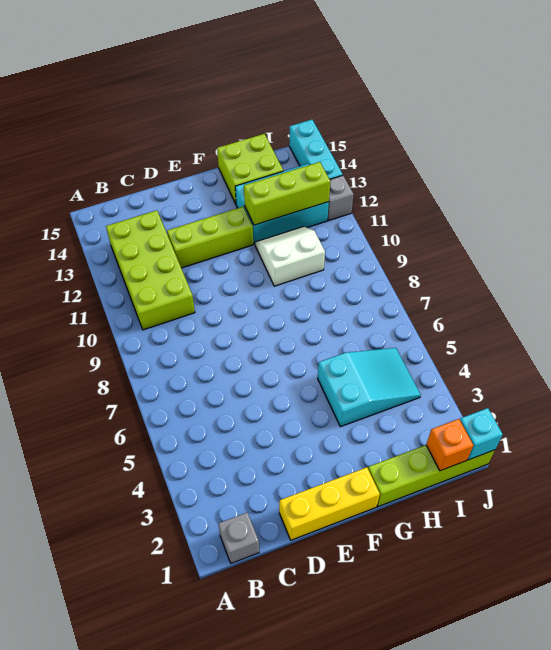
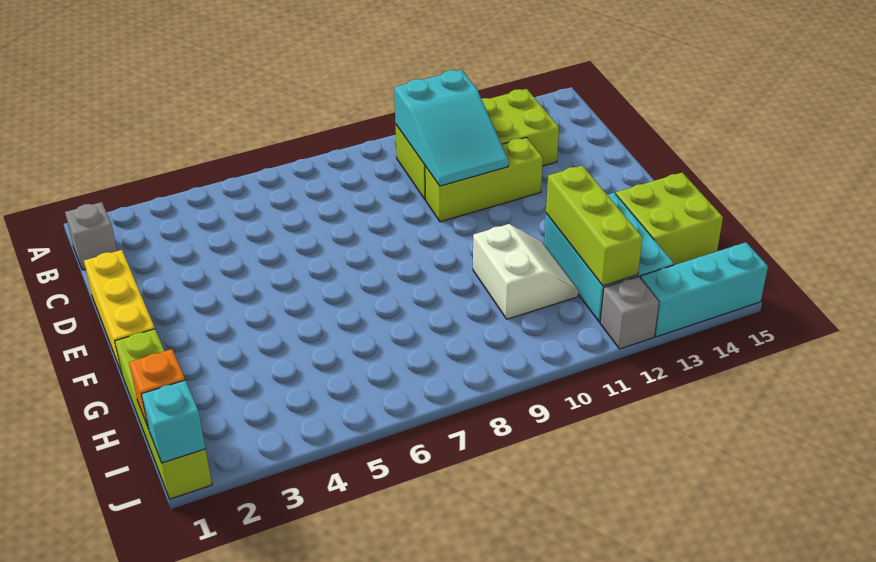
lime 1x3 brick [167,207,253,268] -> lime 1x3 brick turned to [425,137,543,222]
cyan 2x3 slope [318,348,421,427] -> cyan 2x3 slope moved to [394,70,509,186]

